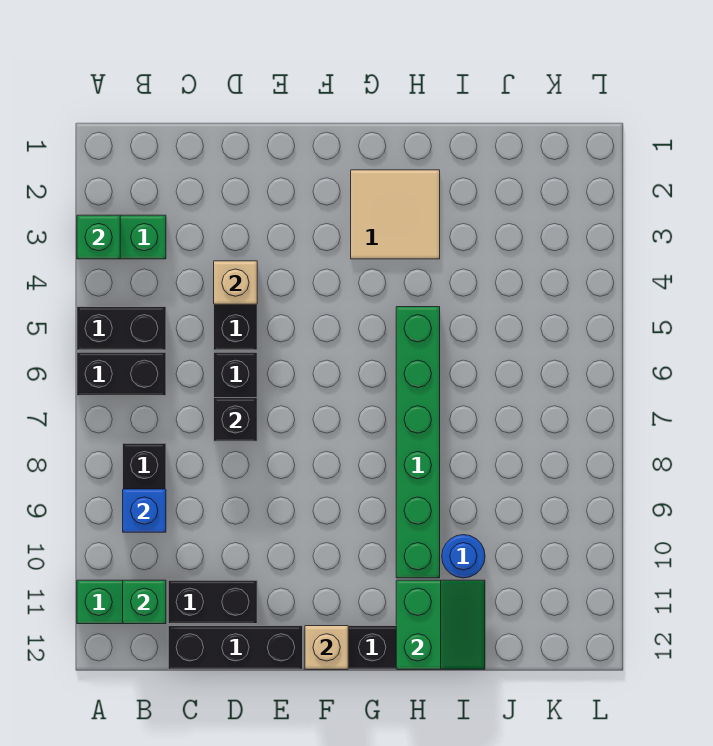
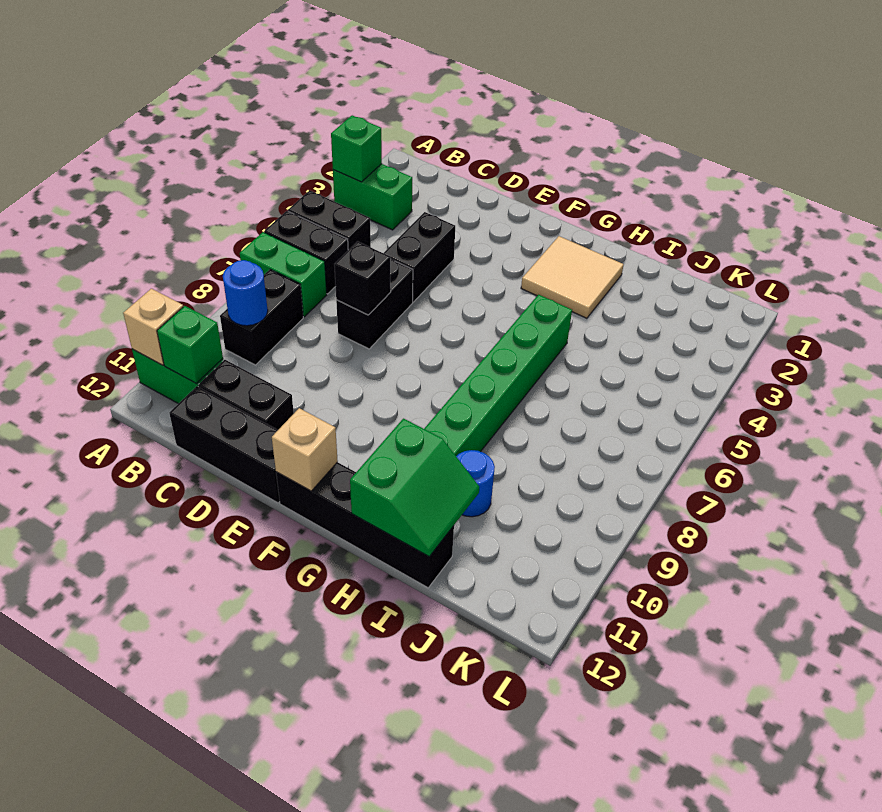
none -> green 1x2 brick [240,232,327,317]
blue 1x1 brick [123,489,166,532] -> blue 1x1 round brick [223,260,268,326]
tan 1x1 brick [214,261,257,304] -> tan 1x1 brick moved to [123,289,183,365]

